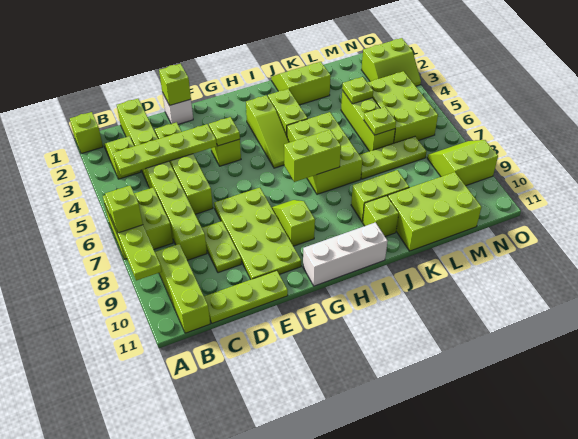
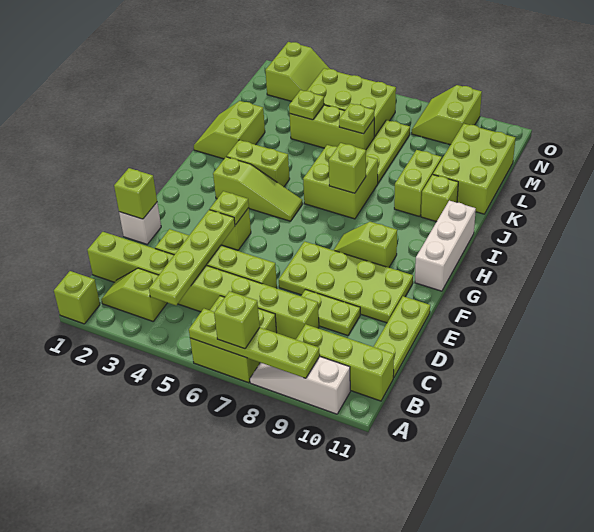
none -> white 1x3 slope [250,357,350,414]
lime 1x2 brick [284,130,341,182] -> lime 1x1 brick [329,143,366,193]
lime 2x3 brick [287,112,362,194] -> lime 2x2 brick [303,145,378,219]

